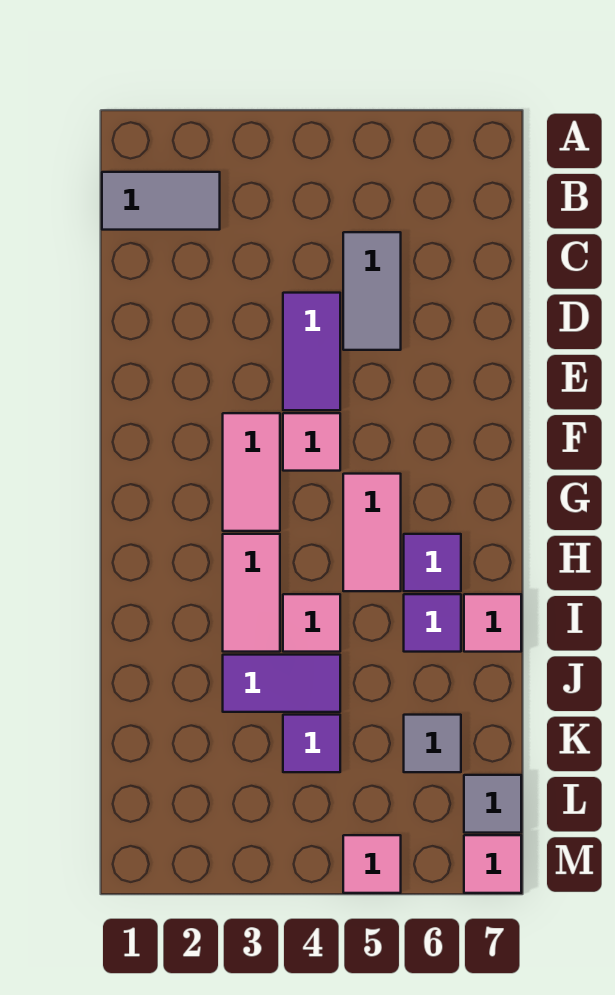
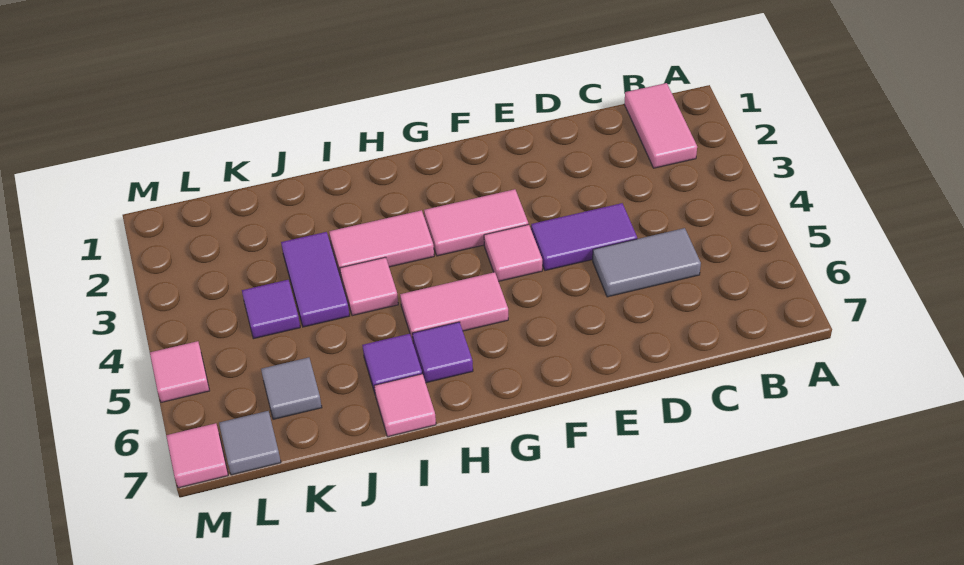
grey 1x2 tile [102,172,220,230] -> pink 1x2 tile [624,83,697,168]

